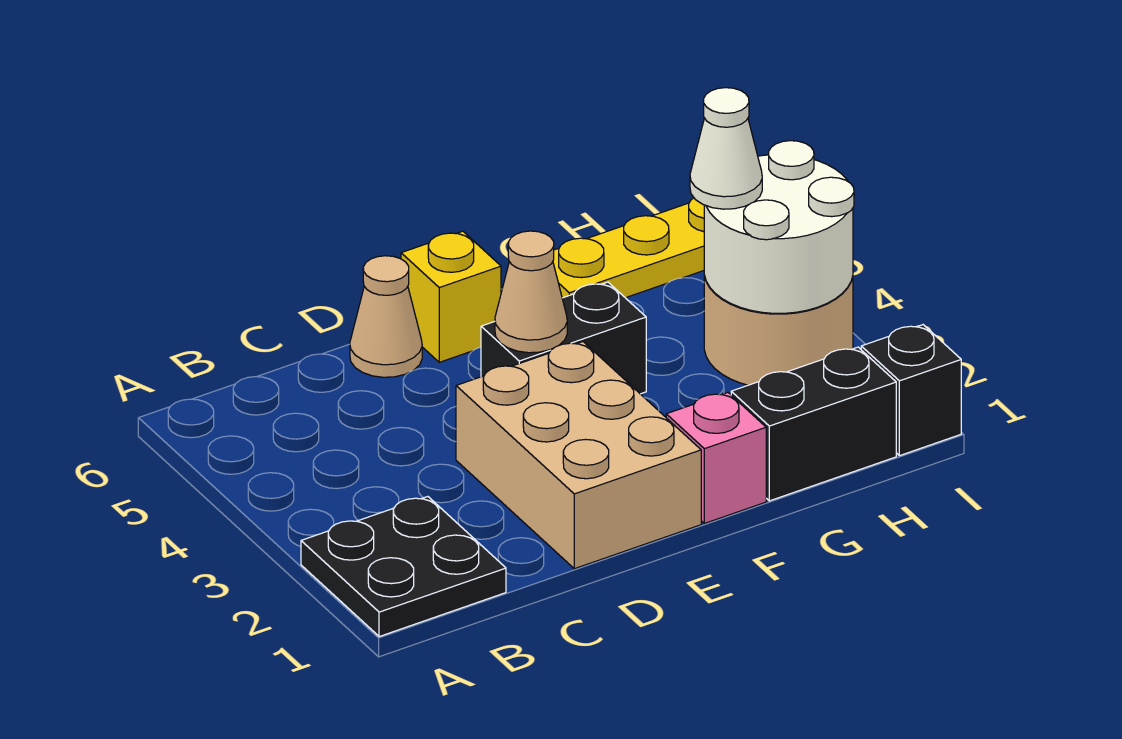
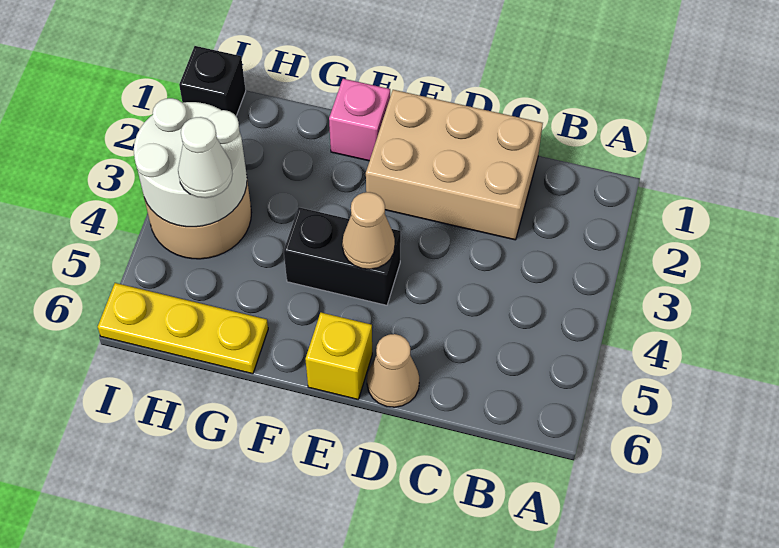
black 2x2 plate [301,497,506,637] -> none
tan 2x3 brick [456,342,701,569] -> tan 2x3 brick turned to [366,90,543,240]
black 1x2 brick [731,347,896,501] -> none

